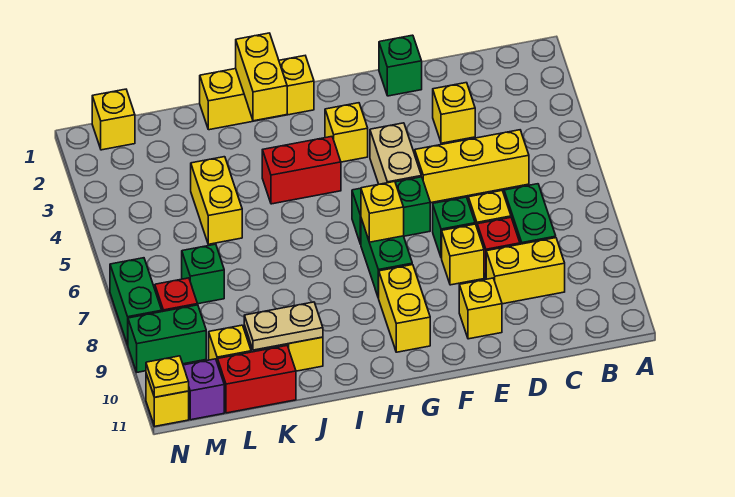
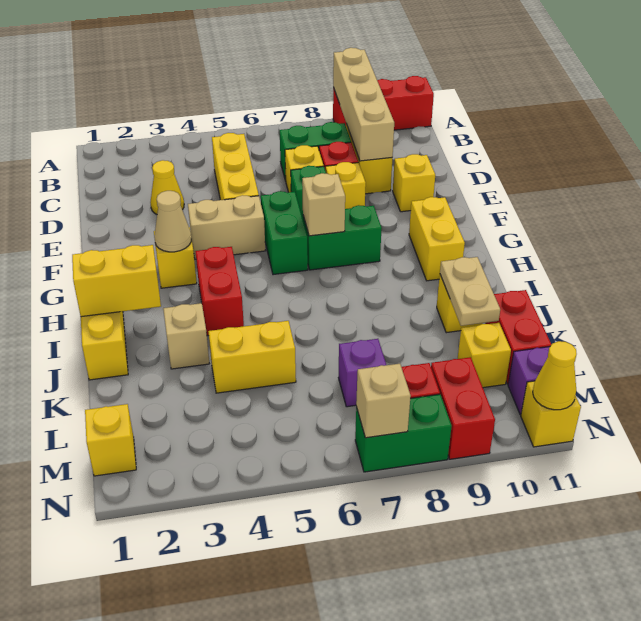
none -> red 1x3 brick [333,76,434,130]
none -> tan 1x4 brick [333,48,394,161]
yellow 1x1 brick [433,83,475,143] -> yellow 1x1 cone [150,160,184,214]
green 1x1 brick [379,35,422,96] -> none
none -> tan 1x1 cone [154,191,191,252]
yellow 1x1 brick [361,181,404,242] -> tan 1x1 brick [302,173,345,236]
yellow 1x2 brick [379,265,430,352] -> yellow 1x2 brick turned to [409,197,465,281]
none -> tan 1x1 brick [163,303,209,369]
green 1x1 brick [182,244,224,304] -> purple 1x1 brick [338,339,386,407]
green 1x2 brick [128,305,206,372] -> red 1x2 brick [431,357,495,459]
none -> tan 1x1 brick [356,364,411,438]
yellow 1x1 plate [146,356,189,397] -> yellow 1x1 cone [533,341,577,410]

